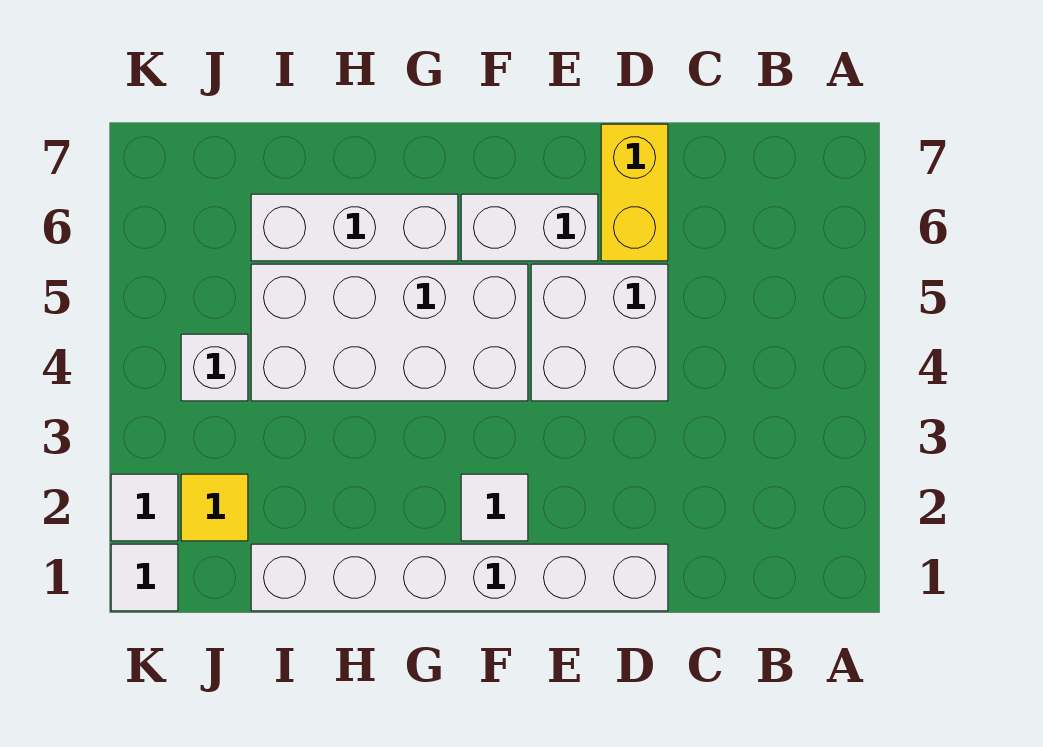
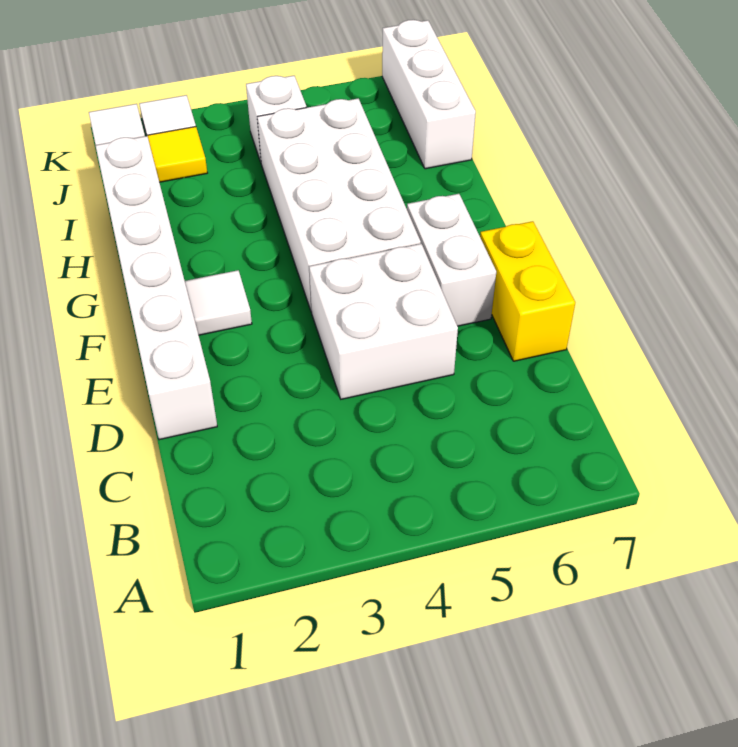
yellow 1x2 brick [601,124,668,261] -> yellow 1x2 brick turned to [480,221,575,361]
white 1x3 brick [251,194,458,261] -> white 1x3 brick moved to [382,20,476,169]

